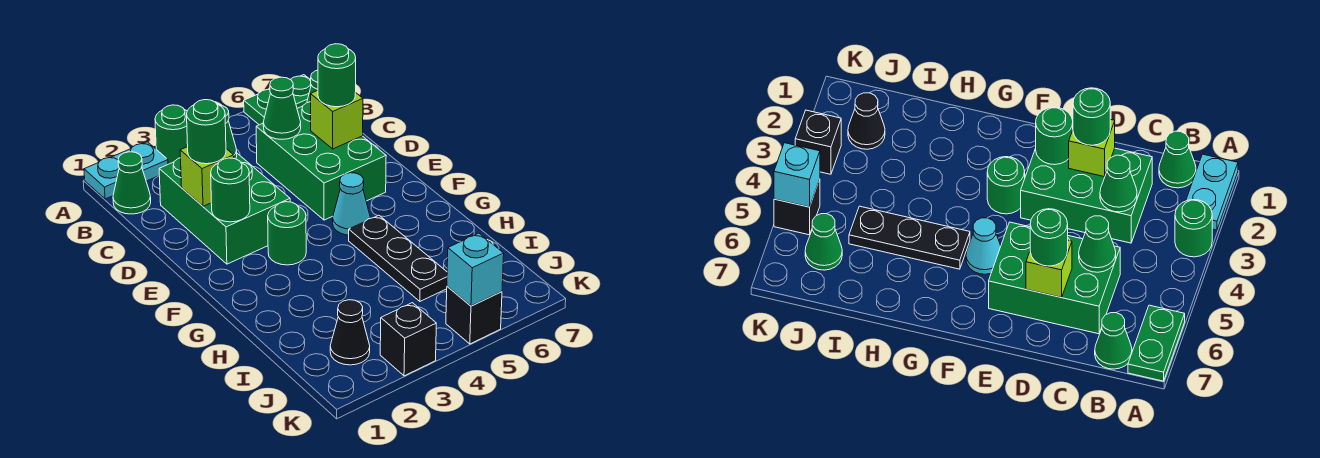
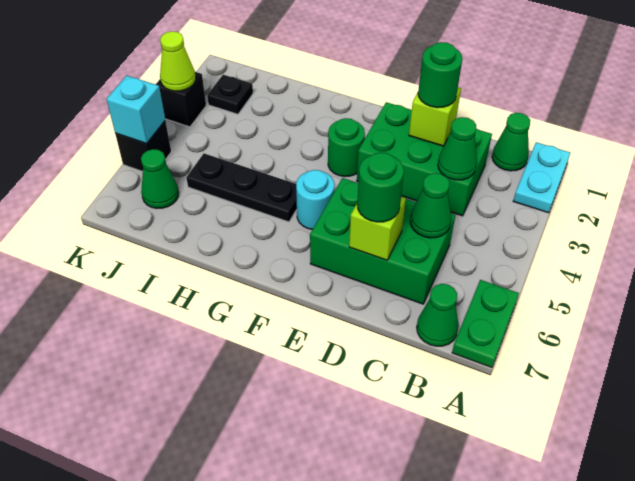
green 1x1 round brick [155,105,188,164] -> none
green 1x1 round brick [211,158,250,222] -> none
cyan 1x1 cone [333,173,370,235] -> cyan 1x1 round brick [296,170,334,230]
black 1x1 cone [330,300,370,365] -> black 1x1 plate [207,75,253,114]
none -> lime 1x1 cone [160,31,196,91]

